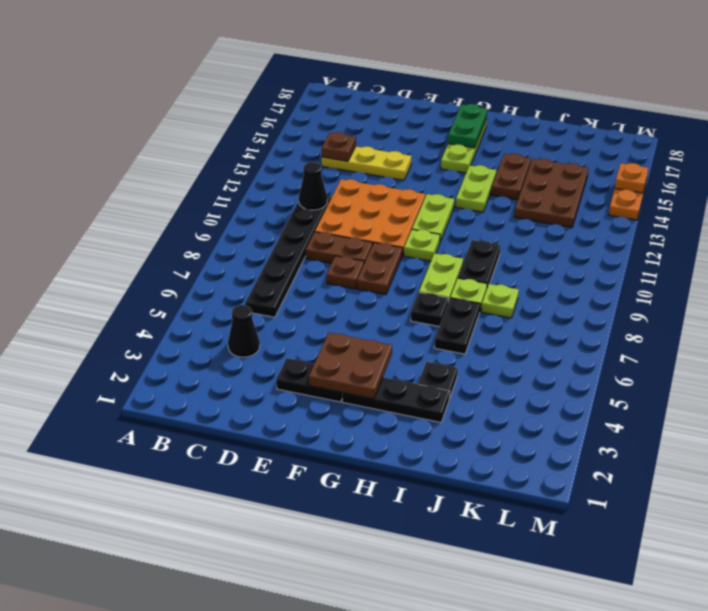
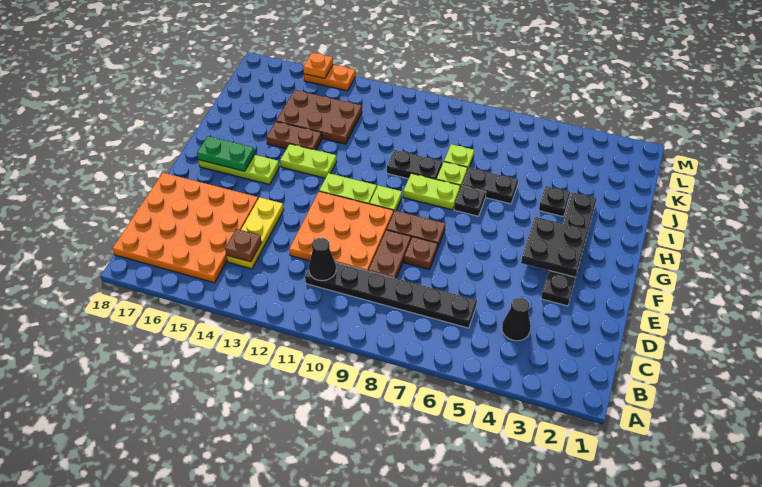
none -> orange 4x4 plate [113,173,258,283]
brown 2x2 plate [309,333,392,399] -> black 2x2 plate [521,217,588,277]

